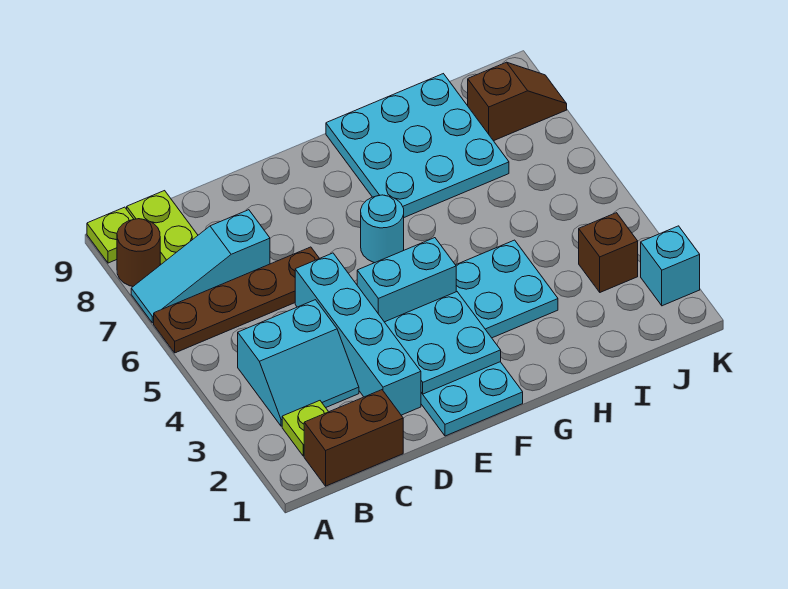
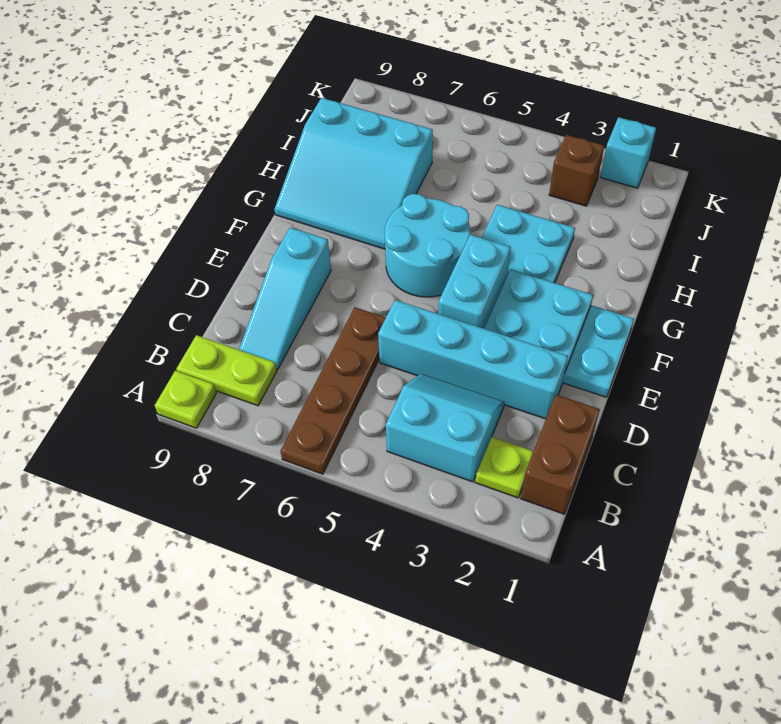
cyan 1x3 slope [131,210,270,323] -> cyan 1x3 slope moved to [239,228,331,370]
brown 1x1 round brick [117,219,160,286] -> none
cyan 2x2 slope [238,300,359,426] -> cyan 2x2 slope turned to [386,374,505,482]
cyan 1x1 round brick [361,195,404,263] -> cyan 2x2 round brick [385,194,470,297]
cyan 3x3 plate [326,74,509,217] -> cyan 3x3 slope [274,98,433,249]
brown 1x2 slope [468,62,567,141] -> none

